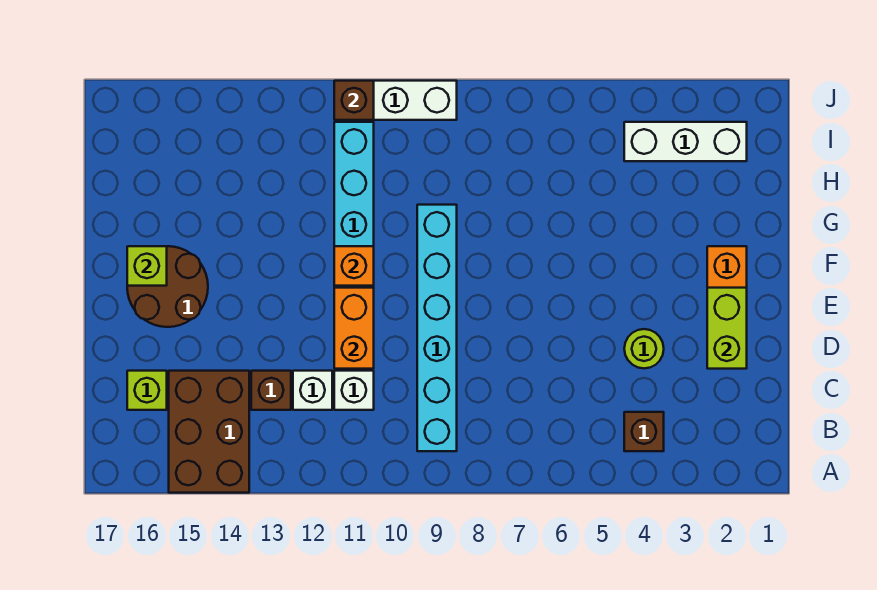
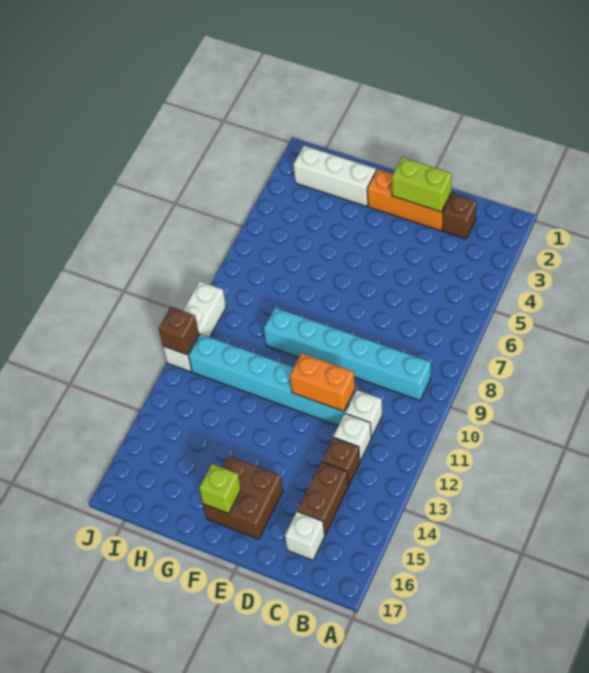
brown 2x3 brick [169,371,249,493] -> brown 1x2 brick [297,461,348,535]
brown 1x1 brick [624,412,664,451] -> brown 1x1 brick moved to [442,193,477,239]
lime 1x1 brick [127,371,167,410] -> white 1x1 brick [285,511,325,560]
lime 1x1 round brick [624,329,664,368] -> none
brown 2x2 round brick [127,246,208,327] -> brown 2x2 brick [203,456,283,539]
orange 1x1 brick [334,246,374,286] -> none
white 1x3 brick [624,122,747,161] -> white 1x3 brick turned to [293,146,376,206]

